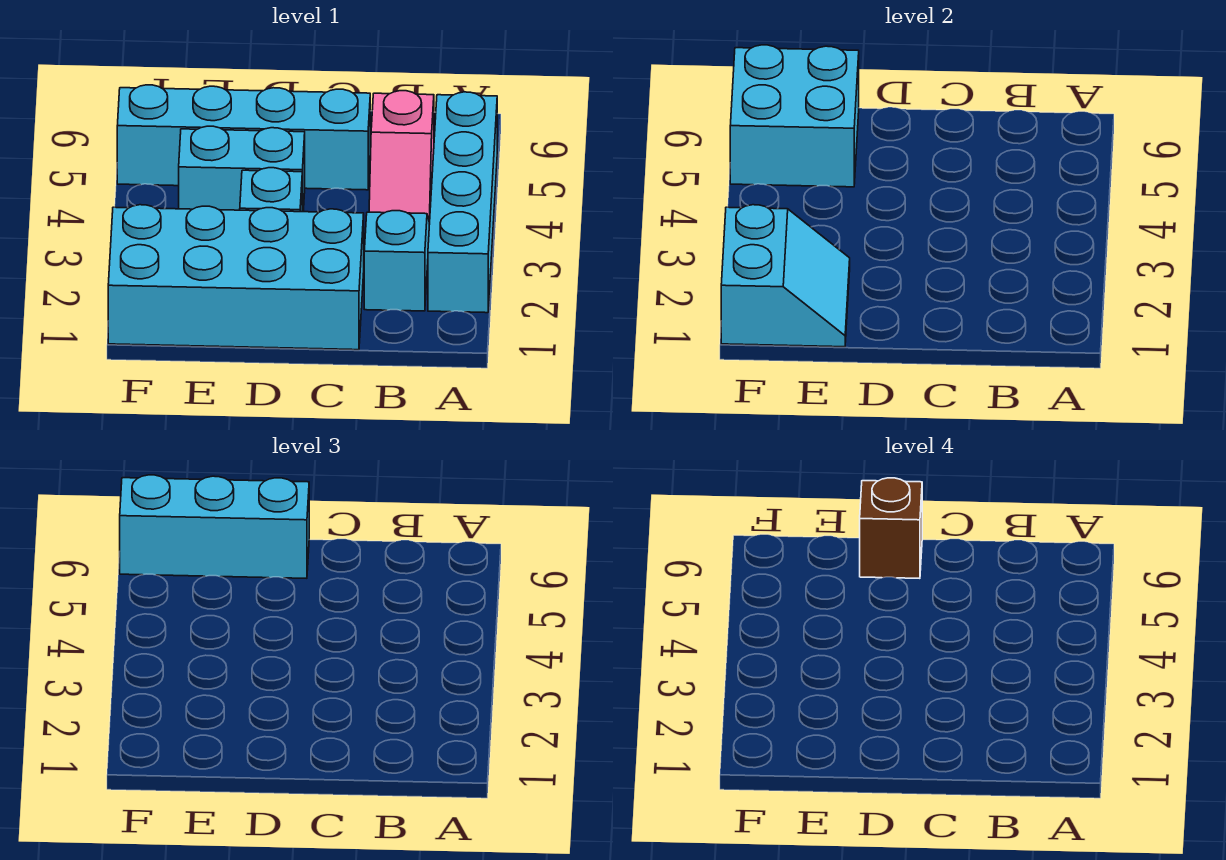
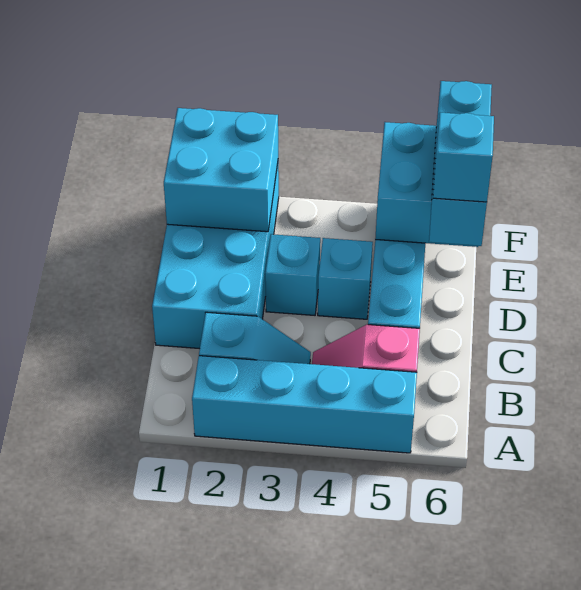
cyan 1x2 brick [179,126,305,211] -> cyan 1x1 brick [318,238,373,319]
brown 1x1 brick [860,478,922,578] -> cyan 1x1 brick [433,113,494,202]
cyan 2x2 slope [721,205,850,347] -> cyan 2x2 brick [164,108,278,232]

